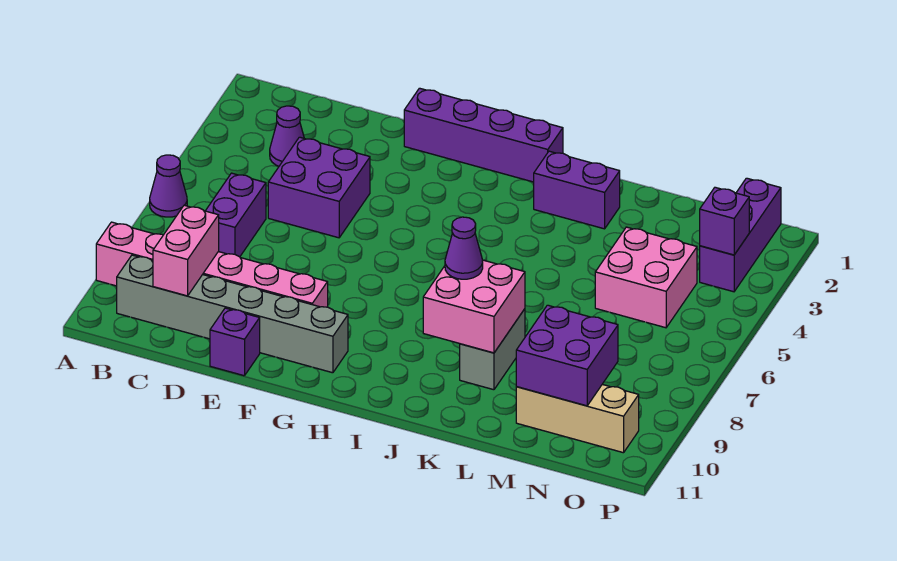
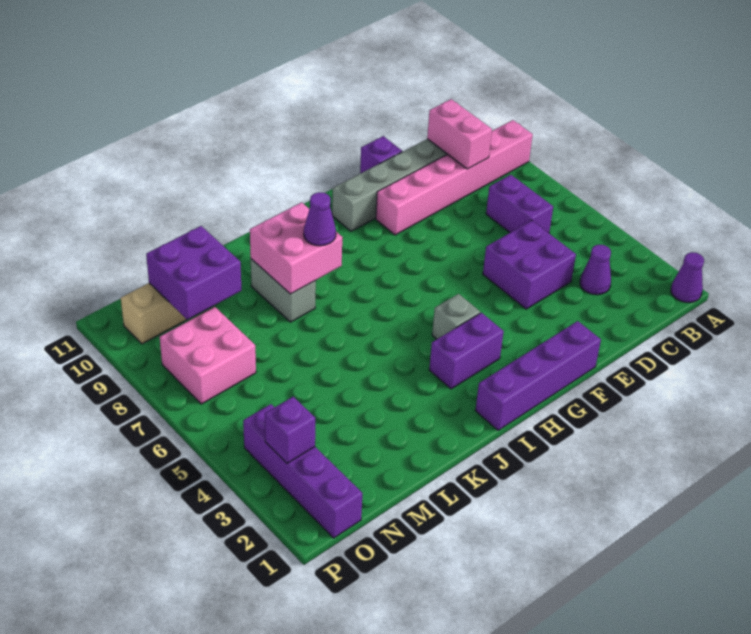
purple 1x1 cone [150,155,187,217] -> purple 1x1 cone moved to [671,252,704,303]
none -> grey 1x1 brick [432,294,480,339]
purple 1x2 brick [534,151,620,229] -> purple 1x2 brick moved to [429,313,504,389]
pink 2x2 brick [595,227,697,328] -> pink 2x2 brick moved to [160,307,256,404]
purple 1x3 brick [700,178,781,292] -> purple 1x4 brick [243,404,362,538]

